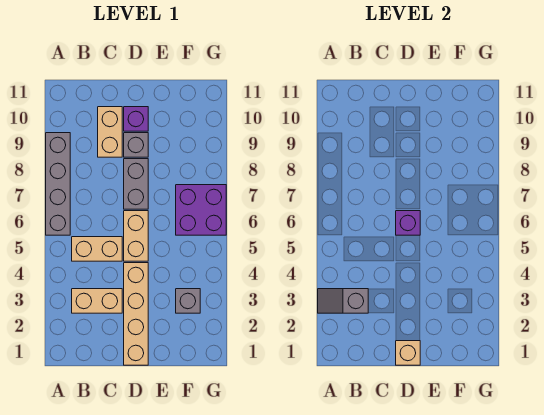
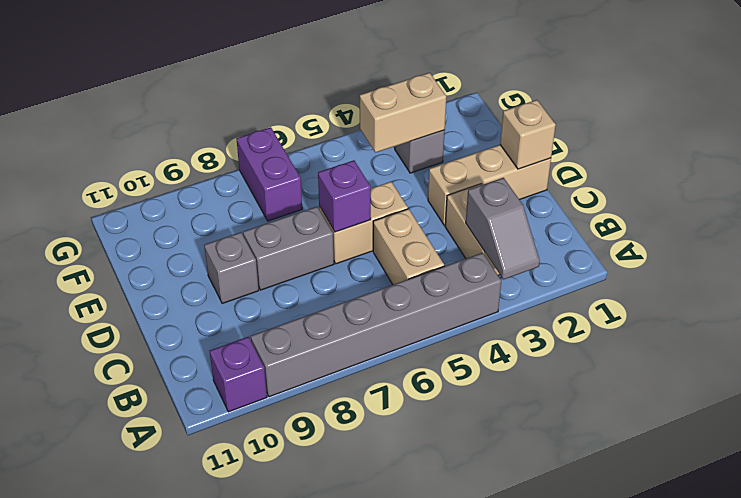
grey 1x4 brick [46,133,70,235] -> grey 1x6 brick [251,253,501,397]
tan 1x2 brick [98,107,122,157] -> tan 1x2 brick moved to [360,73,446,153]
tan 1x4 brick [124,263,148,365] -> tan 1x3 brick [428,145,551,226]
purple 1x1 brick [124,107,148,131] -> purple 1x1 brick moved to [210,337,267,412]
purple 2x2 brick [176,185,226,235] -> purple 1x2 brick [237,127,302,221]

